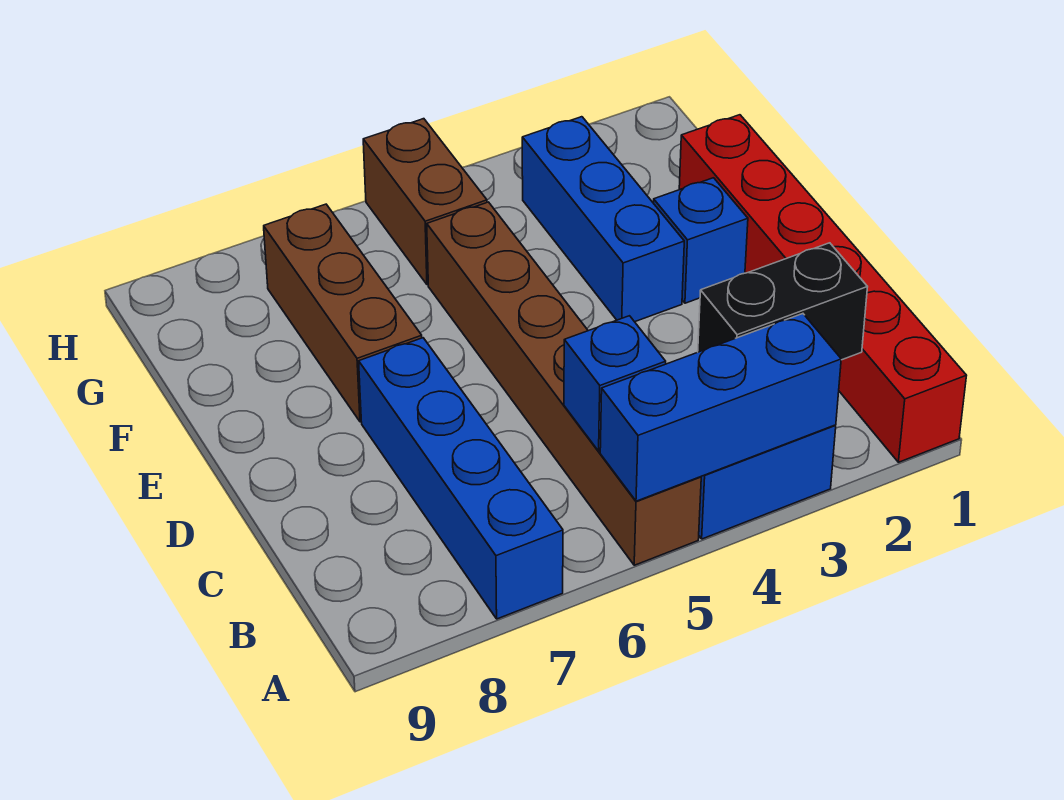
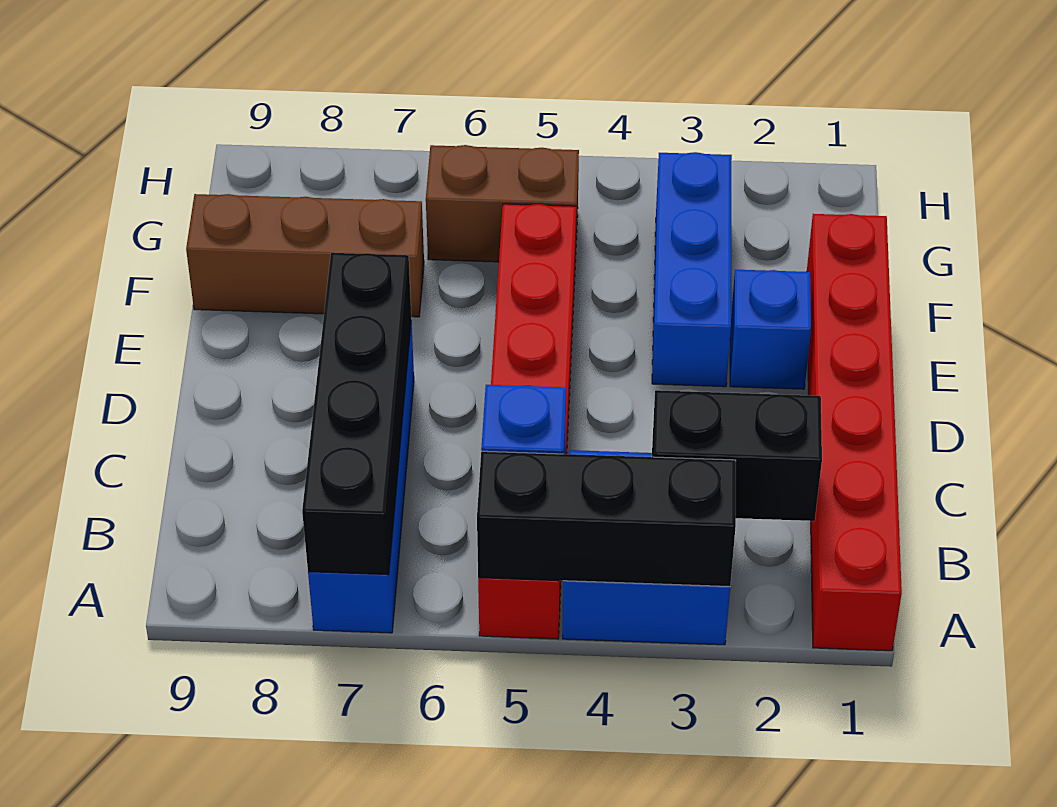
blue 1x3 brick [600,314,841,501] -> black 1x3 brick [477,451,736,587]
brown 1x6 brick [427,202,701,565] -> red 1x6 brick [478,204,576,639]
none -> black 1x4 brick [302,253,411,575]
brown 1x3 brick [264,204,422,422] -> brown 1x3 brick turned to [186,194,424,317]
brown 1x2 brick [363,119,487,285] -> brown 1x2 brick turned to [426,145,579,262]

